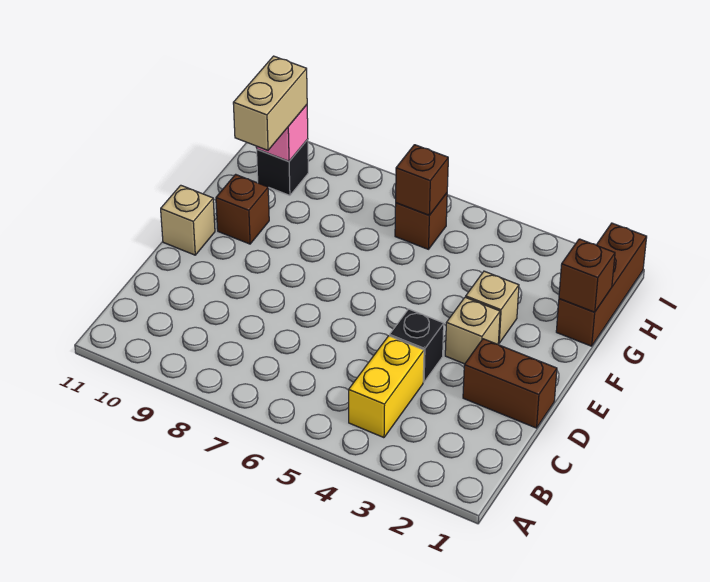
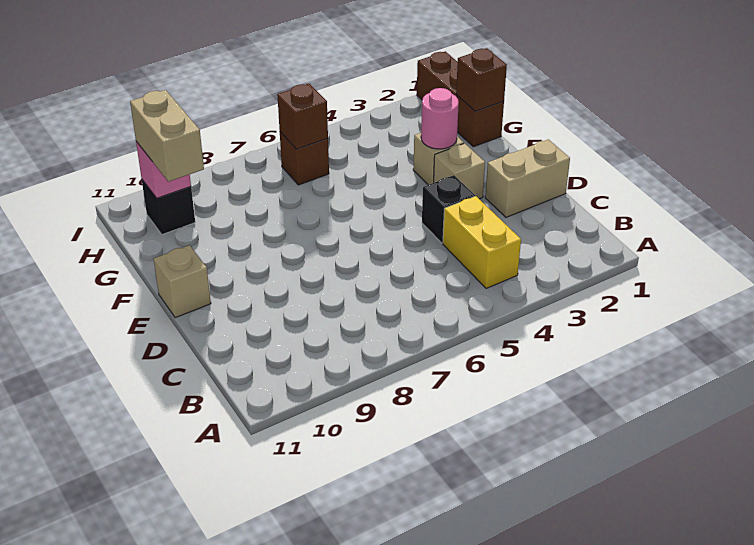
brown 1x2 brick [463,339,557,428] -> tan 1x2 brick [485,139,570,217]
none -> pink 1x1 round brick [421,88,459,149]
brown 1x1 brick [216,174,269,244] -> none

